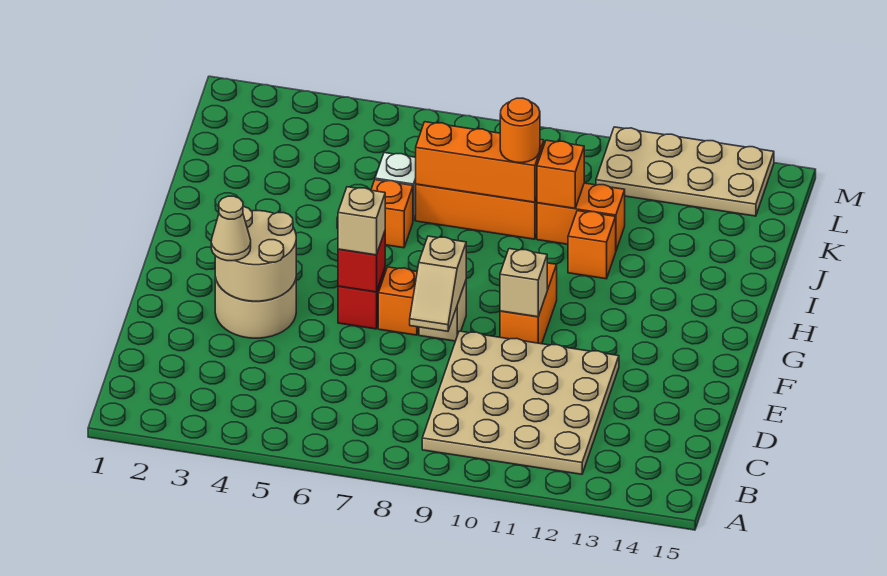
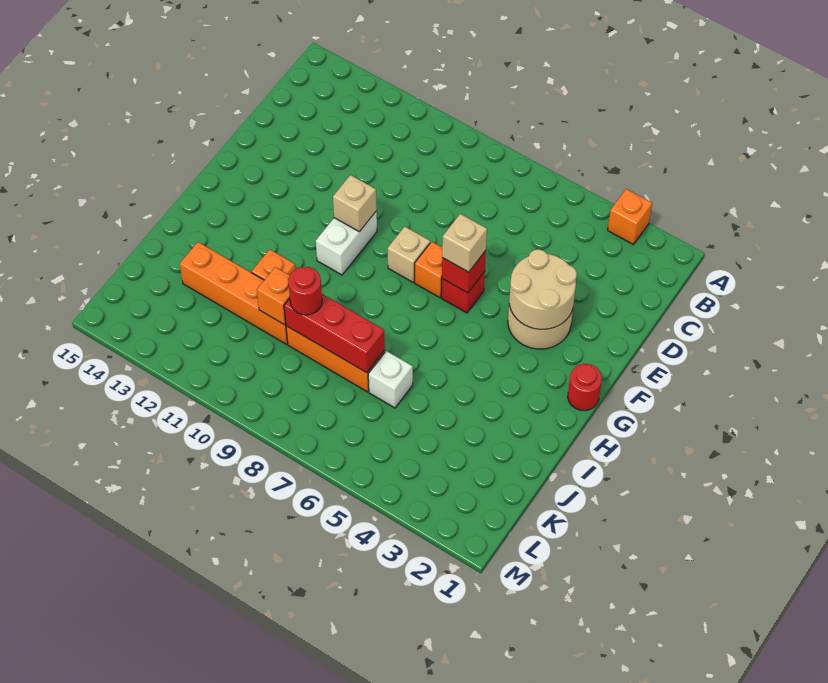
tan 4x4 plate [422,331,619,474] -> none
tan 1x1 cone [211,196,251,261] -> none
tan 1x2 slope [410,236,466,331] -> none
orange 1x2 brick [500,263,557,344] -> white 1x2 brick [316,211,377,275]
none -> red 1x1 round brick [568,364,602,411]
orange 1x1 brick [371,180,413,248] -> orange 1x1 brick moved to [608,189,652,245]
orange 1x3 brick [416,122,544,202] -> red 1x3 brick [284,294,385,373]
orange 1x1 round brick [500,98,540,163] -> red 1x1 round brick [288,267,322,315]
orange 1x2 brick [537,183,625,250] -> orange 1x4 brick [180,242,288,344]
tan 2x4 plate [596,127,774,216] -> none

